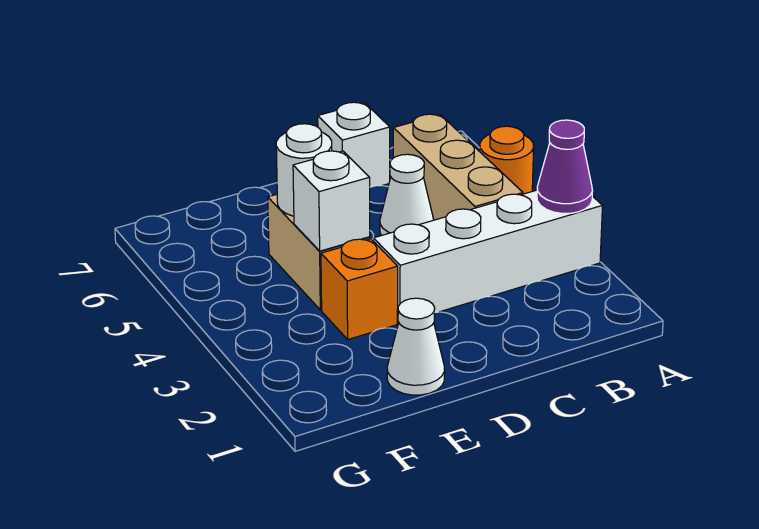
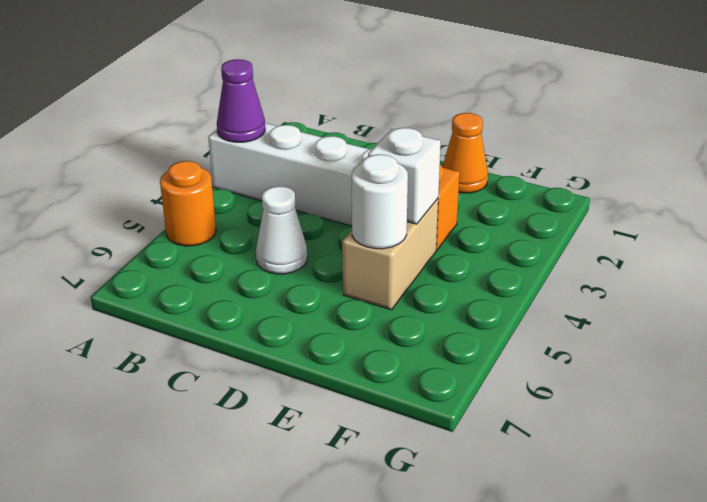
tan 1x3 brick [393,114,523,220] -> none
white 1x1 brick [318,102,390,187] -> none
white 1x1 cone [387,298,445,395] -> orange 1x1 cone [442,113,488,193]

